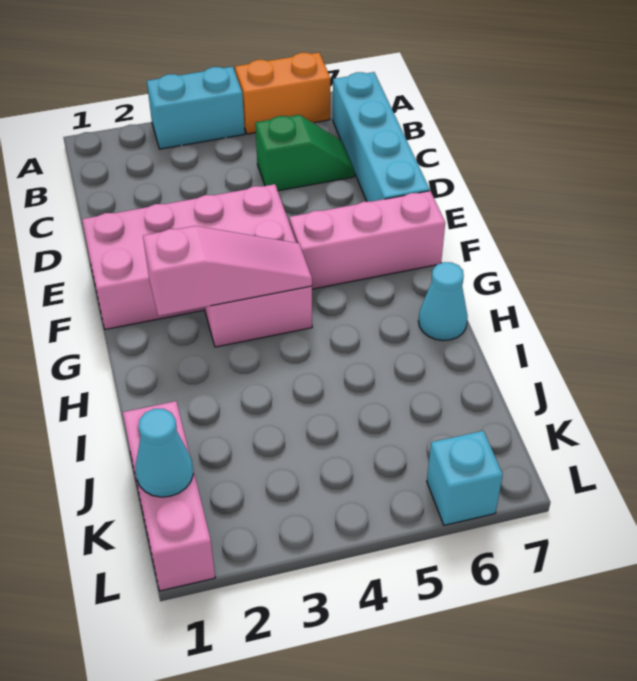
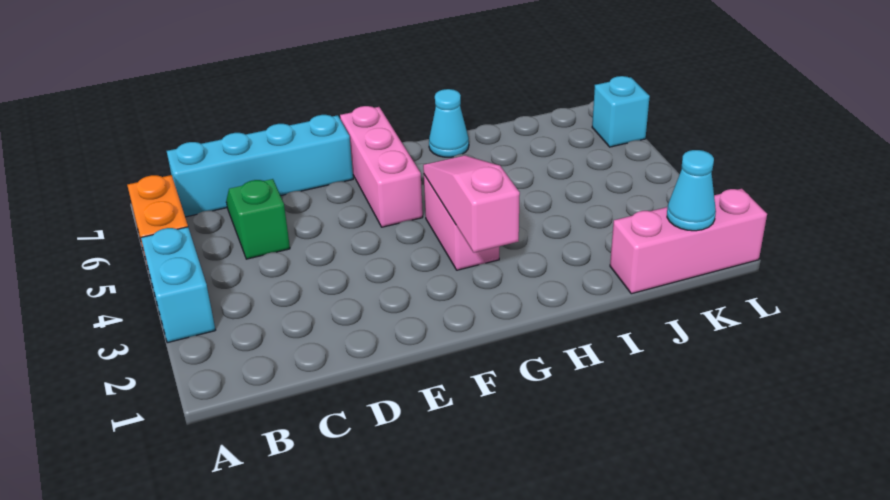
pink 2x4 brick [82,184,296,329] -> none

